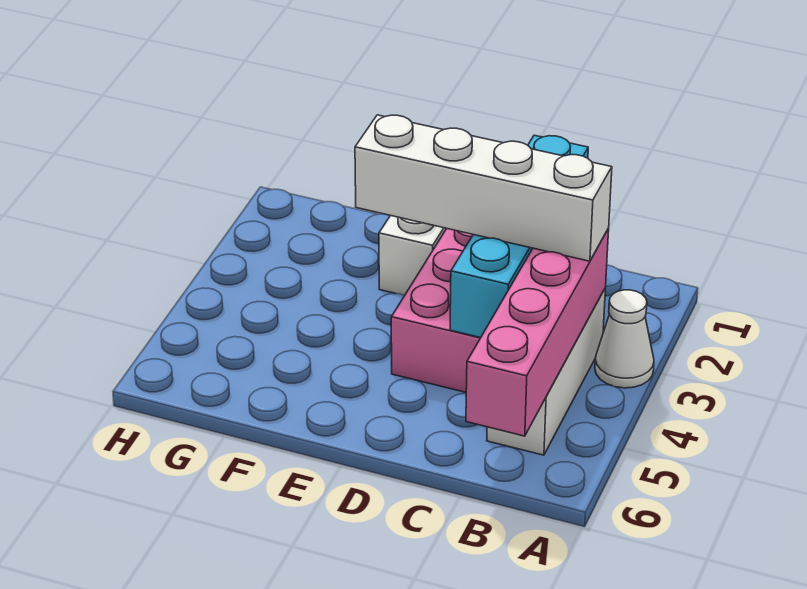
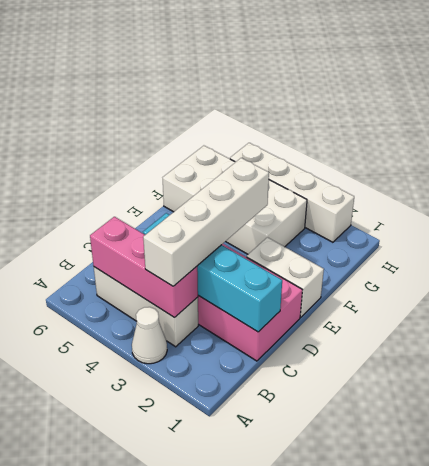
pink 1x4 brick [466,229,609,436] -> pink 1x3 brick [90,217,198,318]
none -> white 2x4 brick [163,146,307,254]
none -> white 1x4 brick [230,143,354,242]

